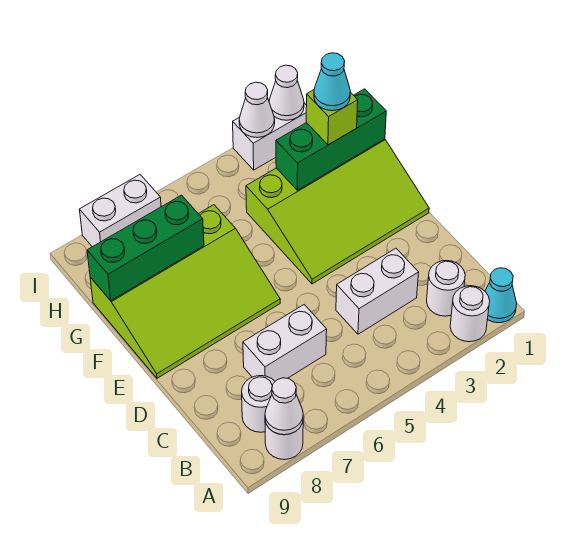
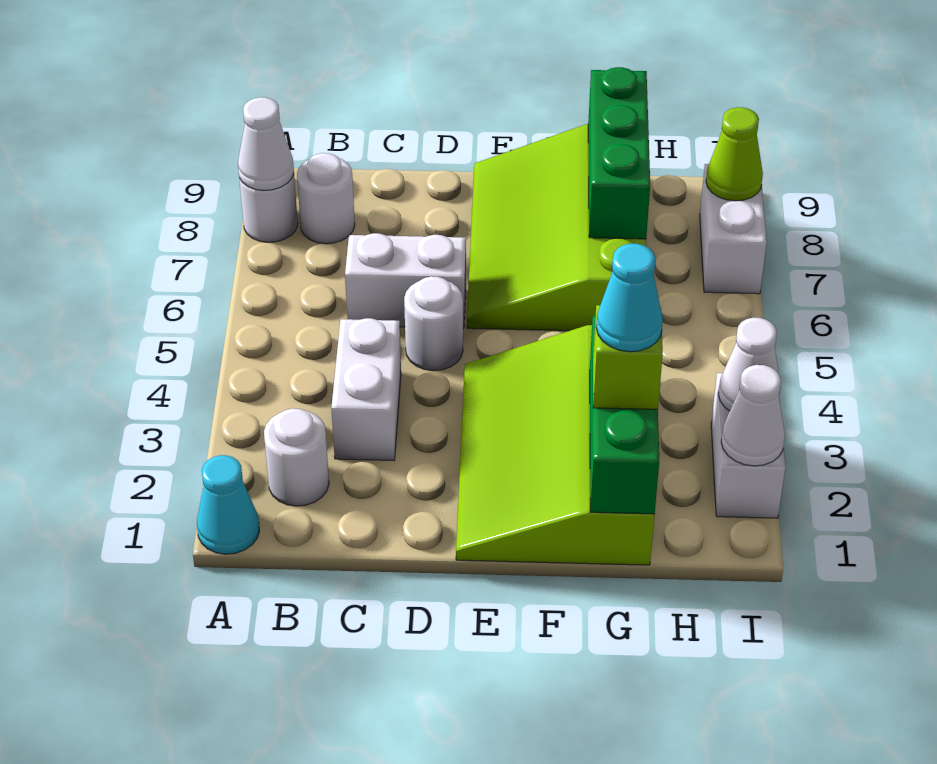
white 1x1 round brick [450,286,490,342] -> white 1x1 round brick moved to [404,276,463,371]
white 1x2 brick [243,305,327,381] -> white 1x2 brick turned to [345,233,466,328]
none -> lime 1x1 cone [706,107,763,201]

